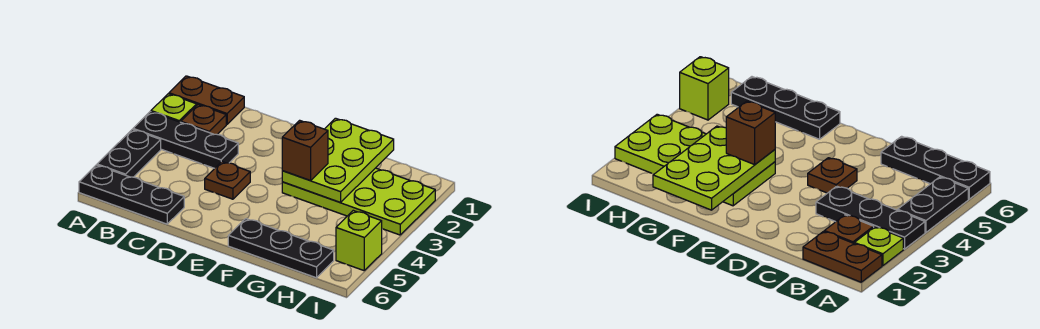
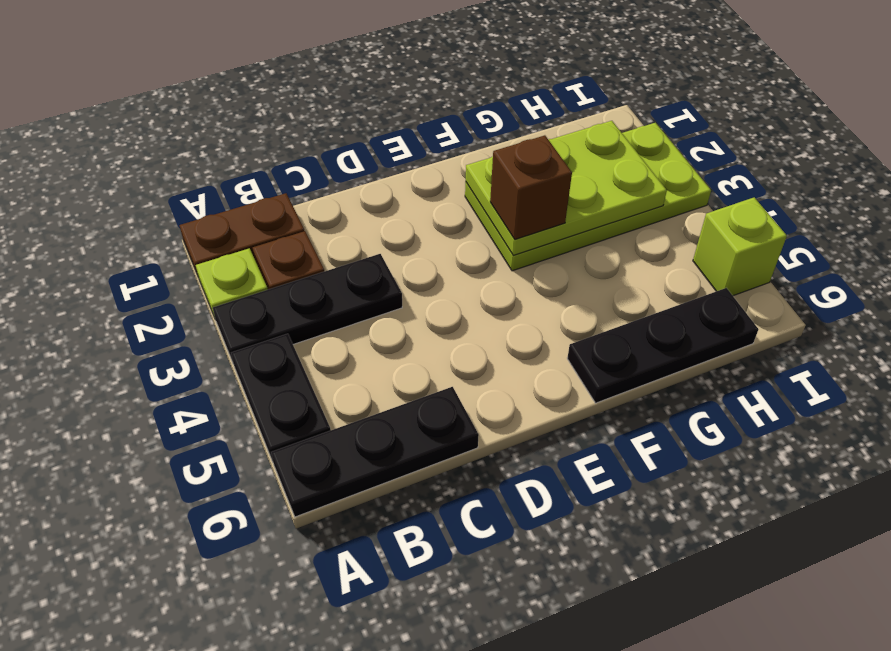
brown 1x1 plate [205,162,250,199] -> none
lime 2x3 plate [282,118,394,202] -> lime 2x3 plate turned to [466,121,667,255]

